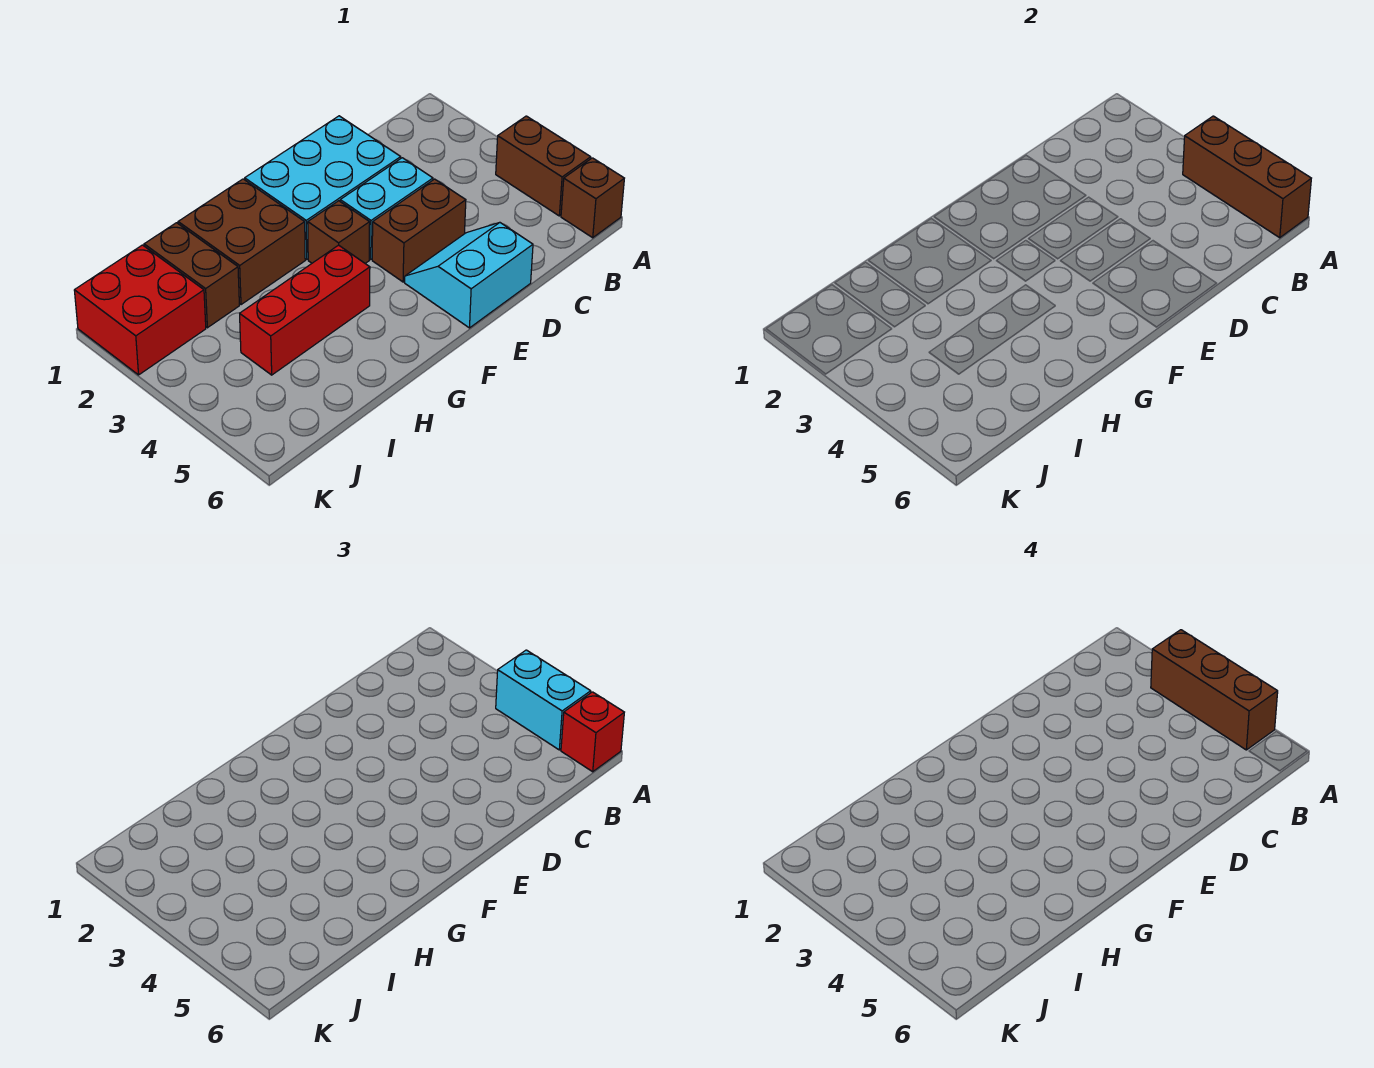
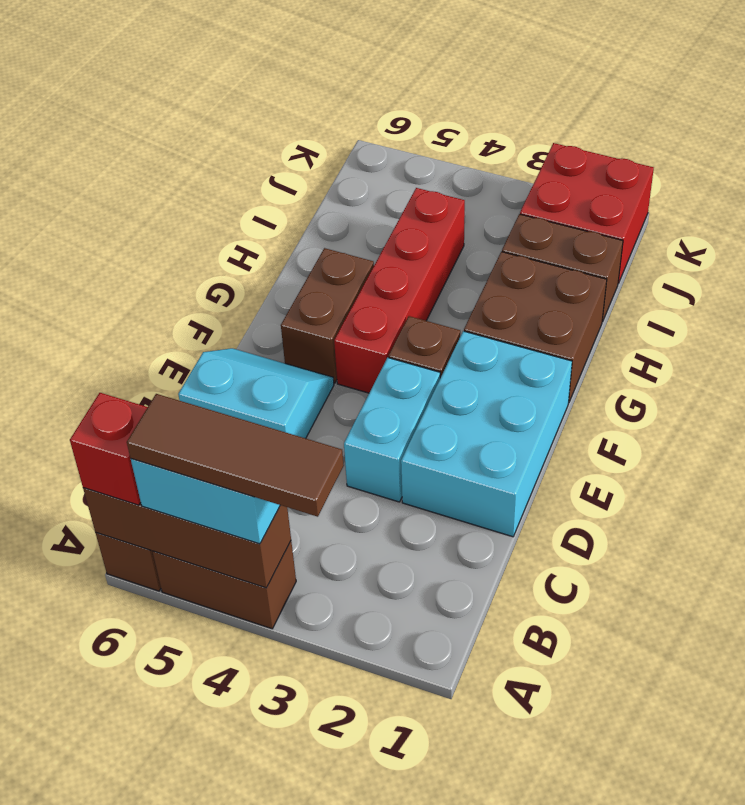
brown 1x3 brick [1151,630,1278,750] -> brown 1x3 tile [127,394,344,517]
brown 1x2 brick [372,179,466,282] -> brown 1x2 brick moved to [281,248,374,383]
cyan 2x2 slope [405,223,533,328] -> cyan 2x2 slope turned to [178,348,334,438]
red 1x3 brick [240,245,370,375] -> red 1x4 brick [334,188,465,393]

